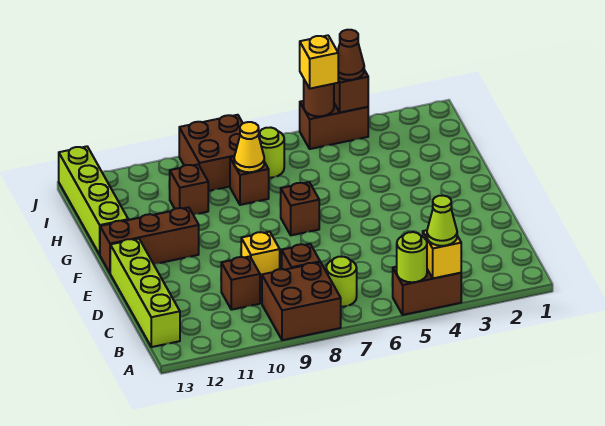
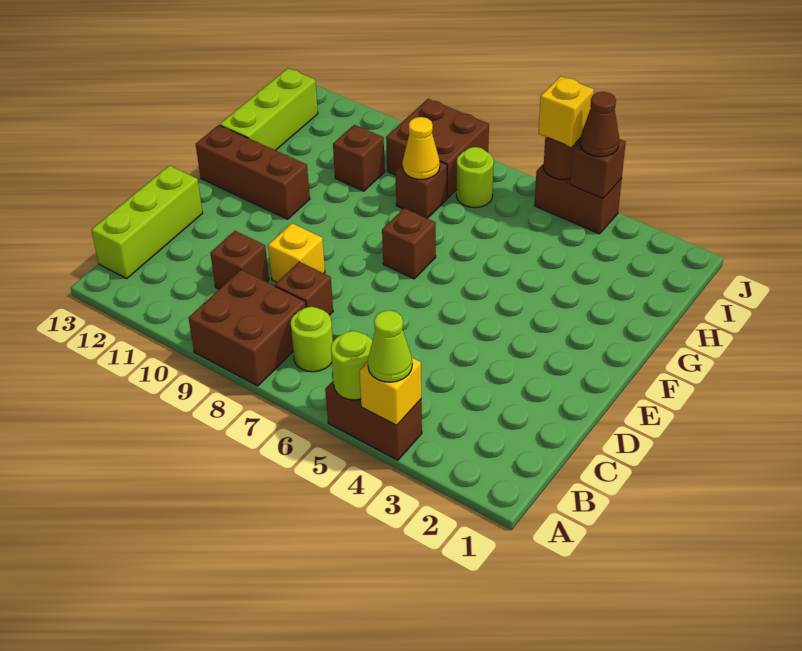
lime 1x4 brick [110,239,180,347] -> lime 1x3 brick [91,165,203,279]
lime 1x4 brick [59,146,128,255] -> lime 1x3 brick [220,68,318,150]

